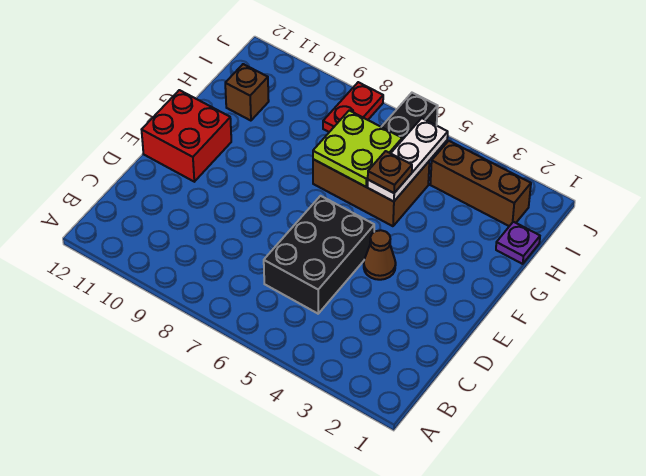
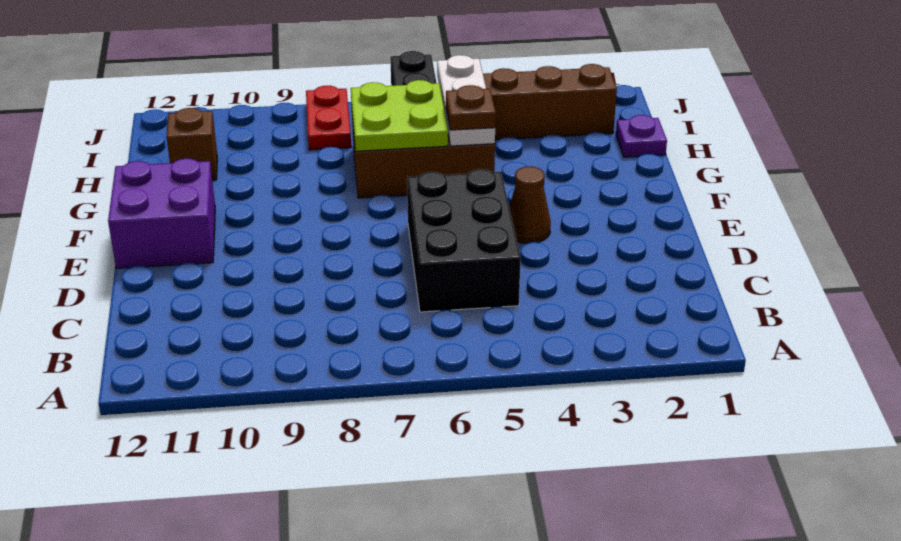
red 2x2 brick [142,90,231,182] -> purple 2x2 brick [108,158,215,269]

